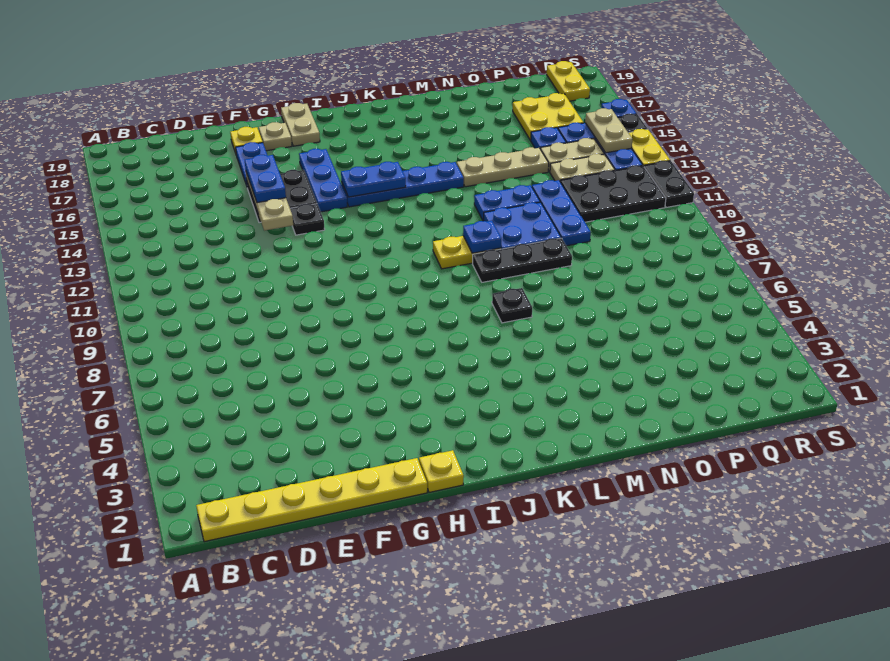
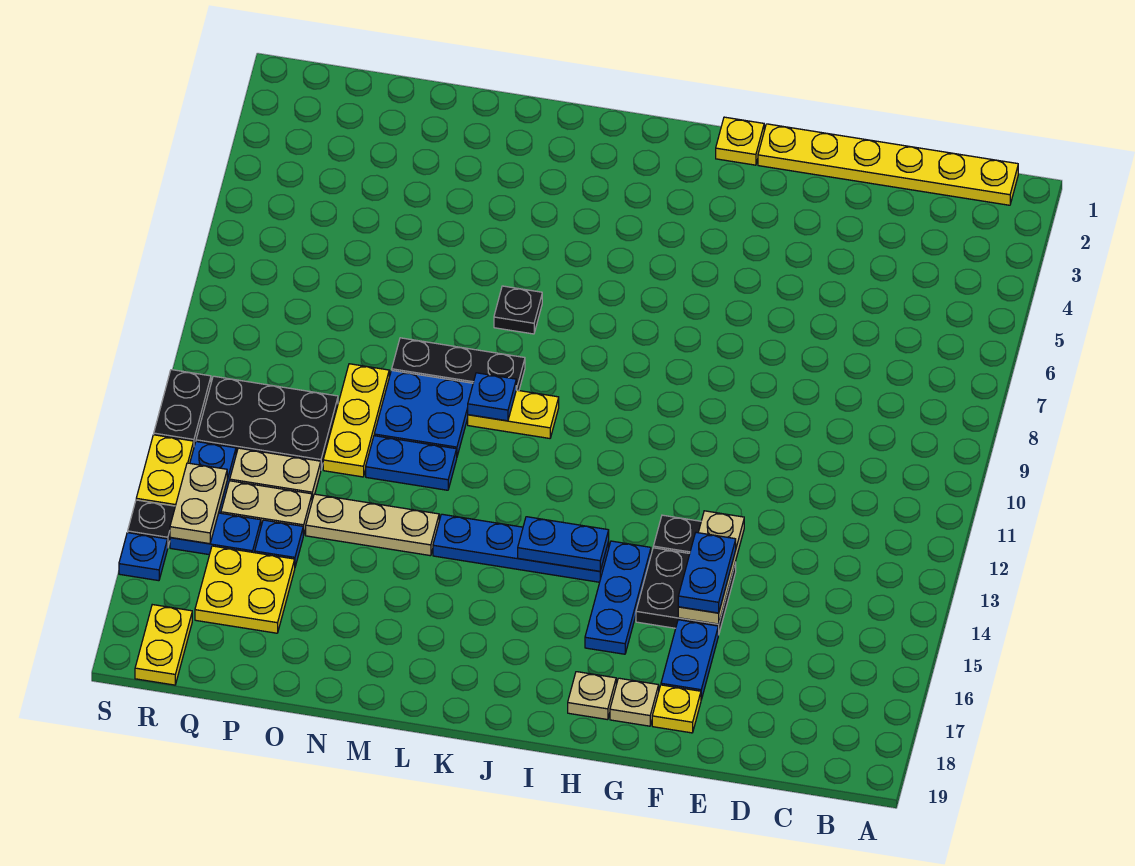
tan 1x2 plate [281,103,320,146] -> tan 1x1 plate [568,672,616,720]
blue 1x3 plate [532,180,591,246] -> yellow 1x3 plate [323,364,389,477]

